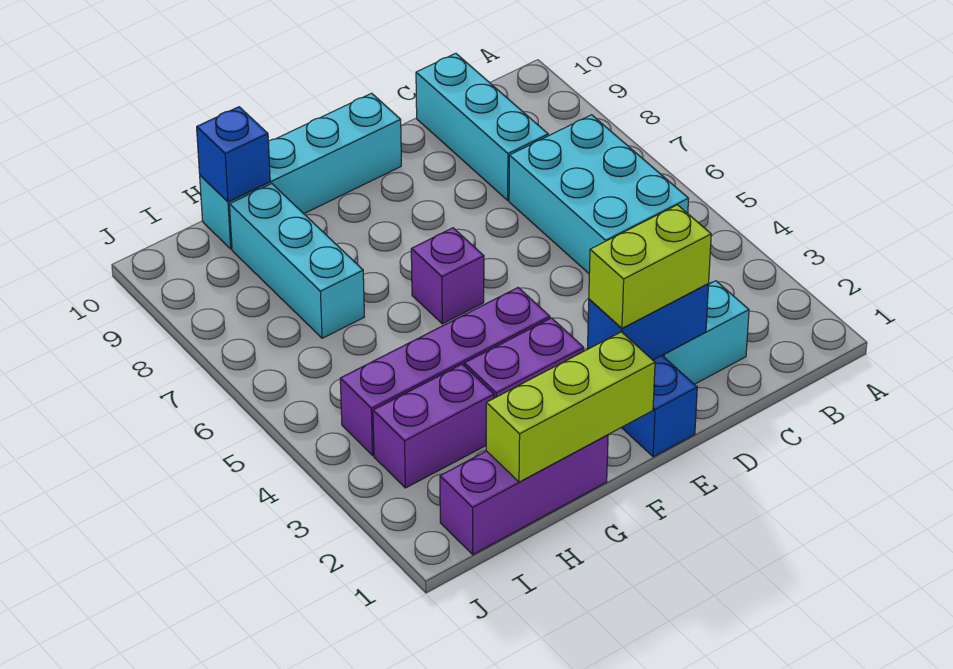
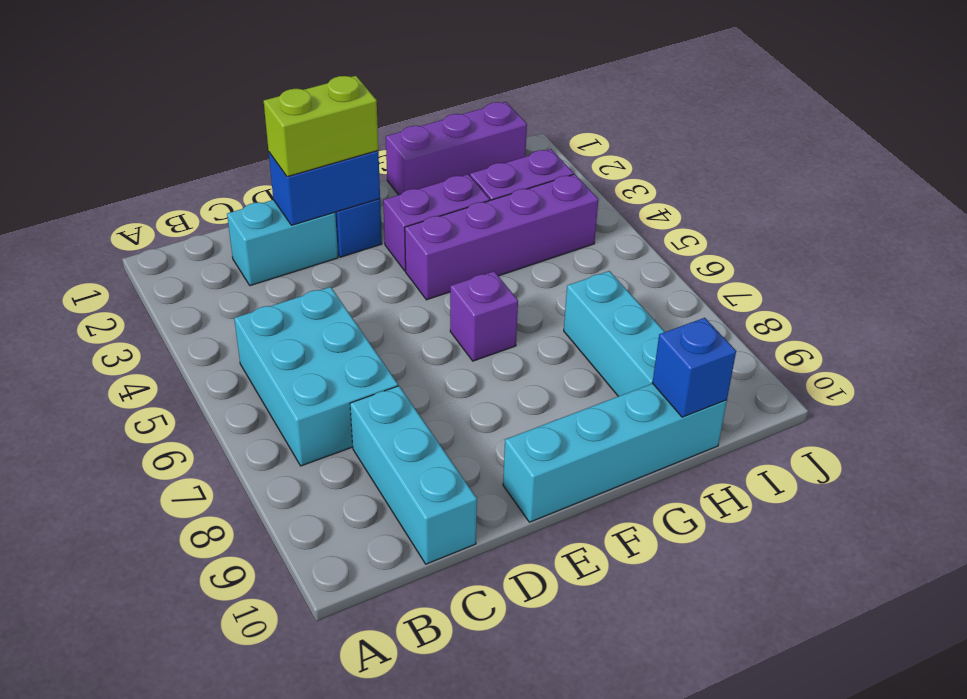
lime 1x3 brick [486,332,655,482] -> none

